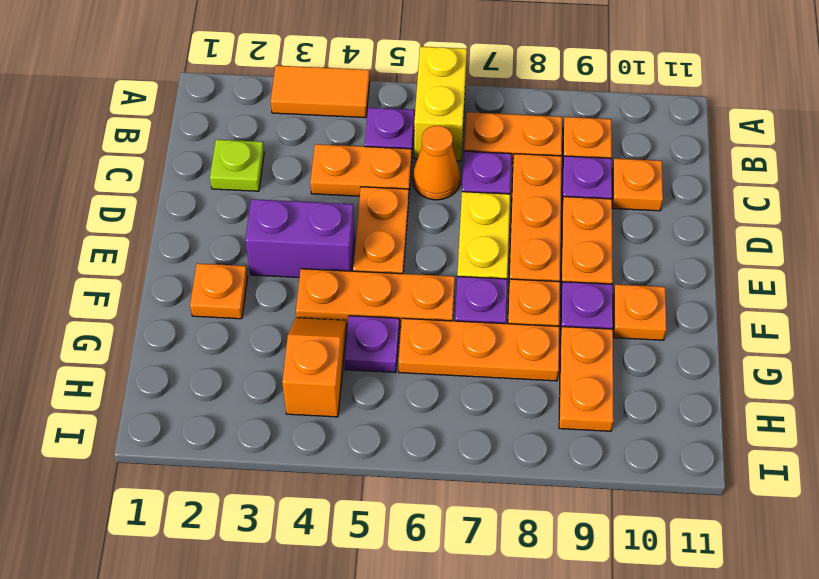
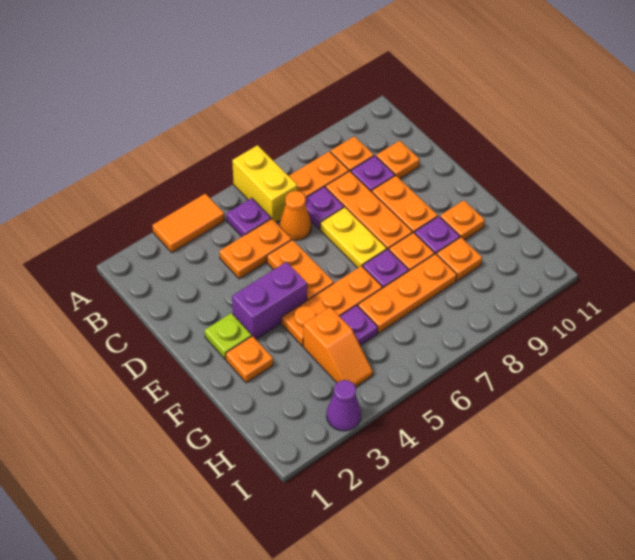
lime 1x1 plate [210,140,264,191] -> lime 1x1 plate moved to [205,313,252,359]
orange 1x2 slope [282,318,347,417] -> orange 1x2 slope turned to [303,307,373,387]
orange 1x2 plate [559,327,614,431] -> orange 1x1 plate [437,237,482,281]
none -> purple 1x1 cone [327,380,361,431]

